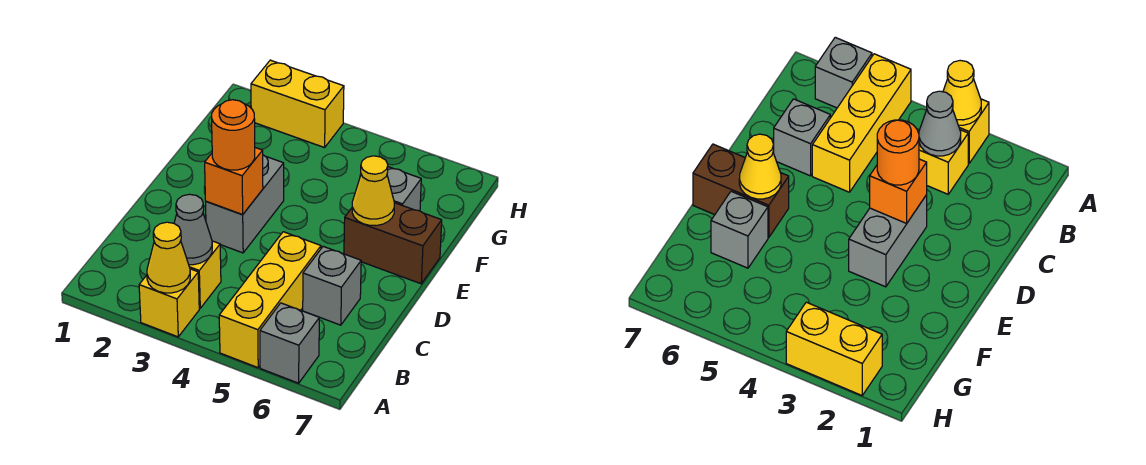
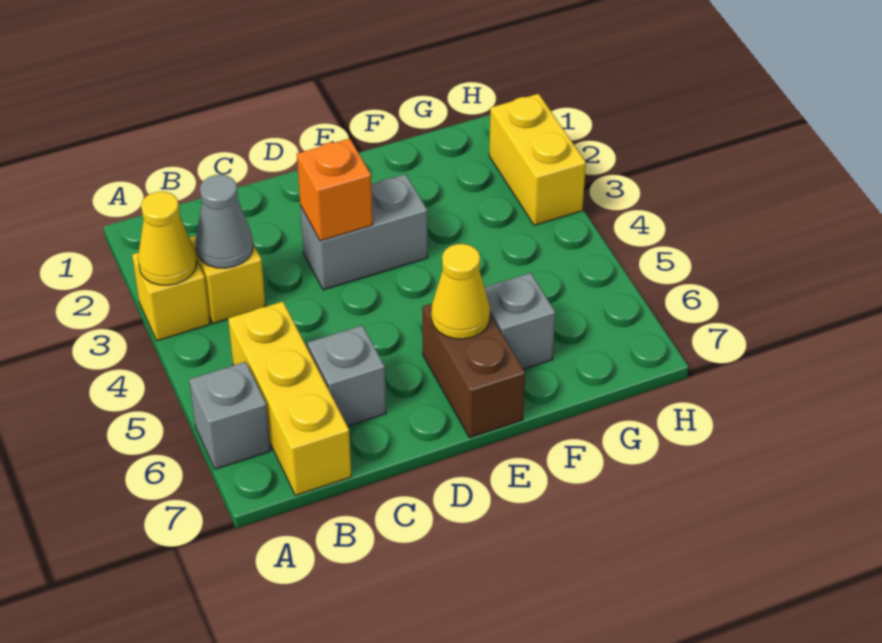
yellow 1x3 brick [219,232,321,368] -> yellow 1x3 brick turned to [228,302,351,496]
orange 1x1 round brick [212,100,255,170] -> none

